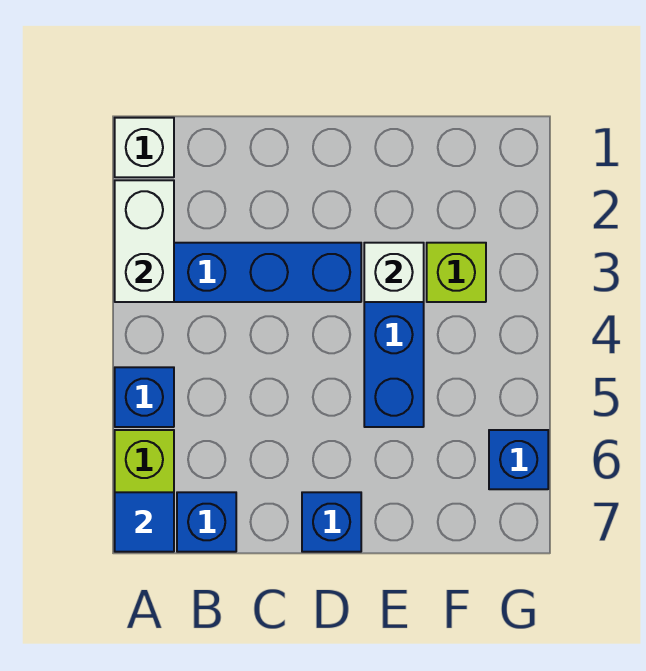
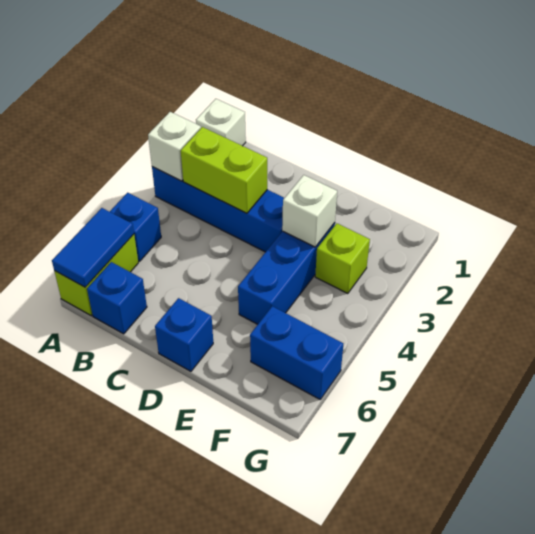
white 1x2 brick [115,180,174,302] -> white 1x1 brick [148,112,201,181]
blue 1x1 tile [115,492,174,552] -> blue 1x2 tile [52,208,134,287]
none -> lime 1x2 brick [181,127,267,213]
blue 1x1 brick [489,430,548,489] -> blue 1x2 brick [250,306,343,399]

